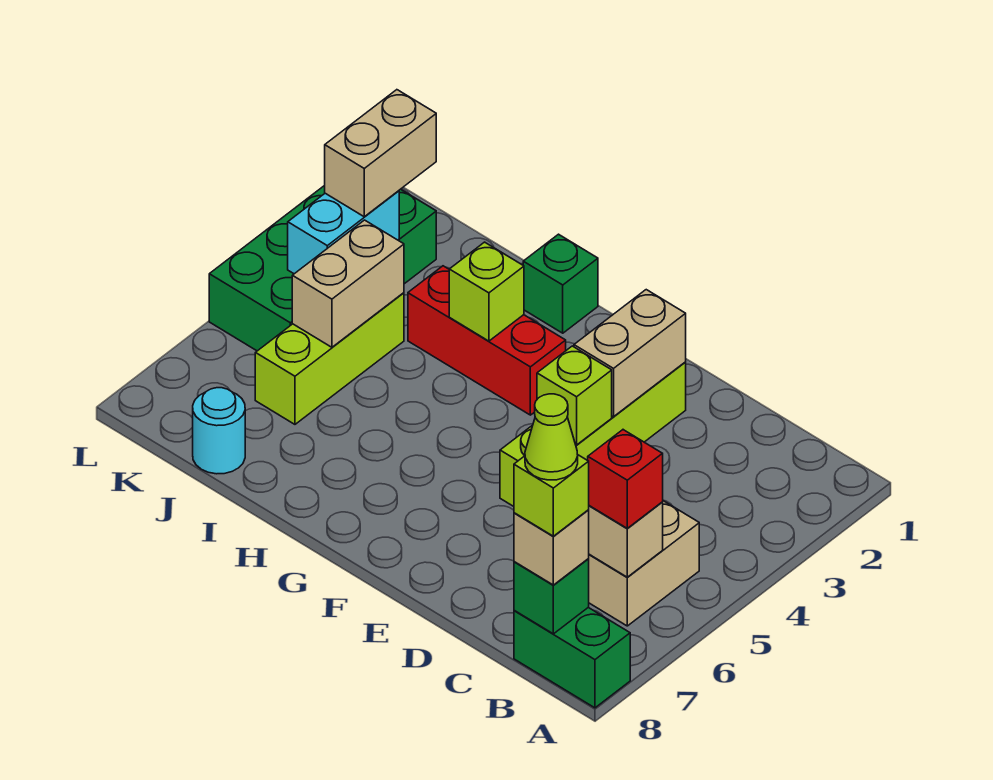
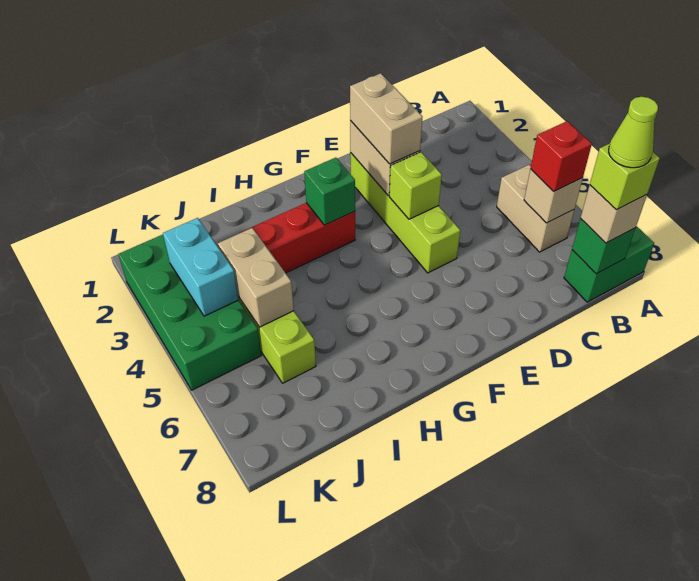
green 1x1 brick [523,234,598,333] -> green 1x1 brick moved to [304,158,355,225]
lime 1x1 brick [449,242,524,341] -> none
cyan 1x1 round brick [193,388,245,474] -> none
tan 1x2 brick [325,90,436,217] -> tan 1x2 brick moved to [350,73,422,164]

